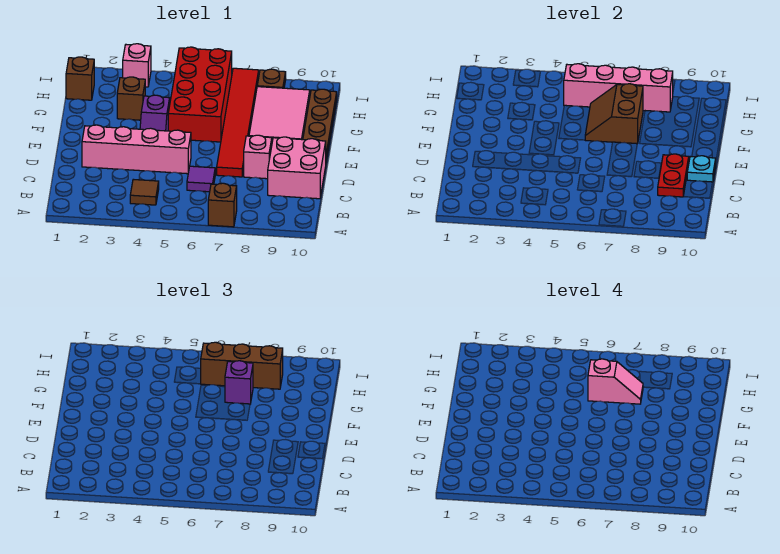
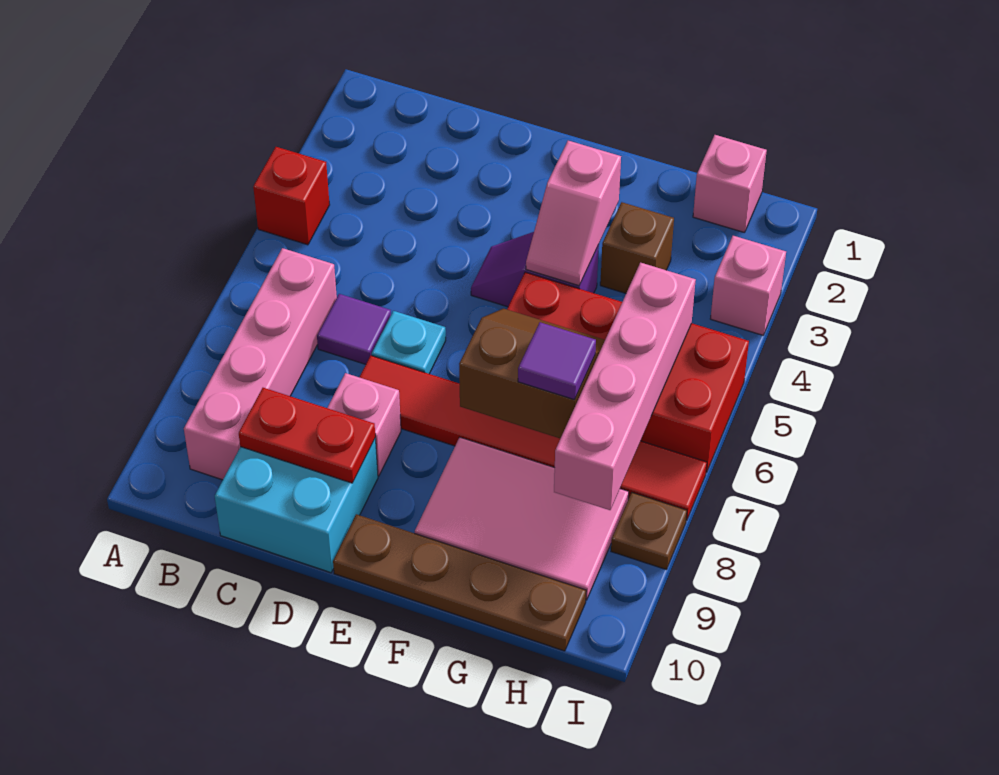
none -> red 1x1 brick [253,147,330,245]
brown 1x1 brick [208,183,237,227] -> none
brown 1x1 tile [130,179,159,205] -> none
pink 2x2 brick [268,137,326,199] -> cyan 2x2 brick [215,438,378,573]
pink 1x4 brick [82,125,191,174] -> pink 1x4 brick moved to [184,248,337,480]
cyan 1x1 plate [687,156,716,182] -> cyan 1x1 plate moved to [372,311,446,374]
pink 1x2 slope [588,359,643,404] -> pink 1x2 slope moved to [526,141,621,286]
purple 1x1 brick [225,361,253,404] -> purple 1x1 tile [518,322,596,400]
brown 1x1 brick [66,57,94,100] -> pink 1x1 brick [693,135,767,232]
brown 1x3 brick [201,342,283,389] -> none

